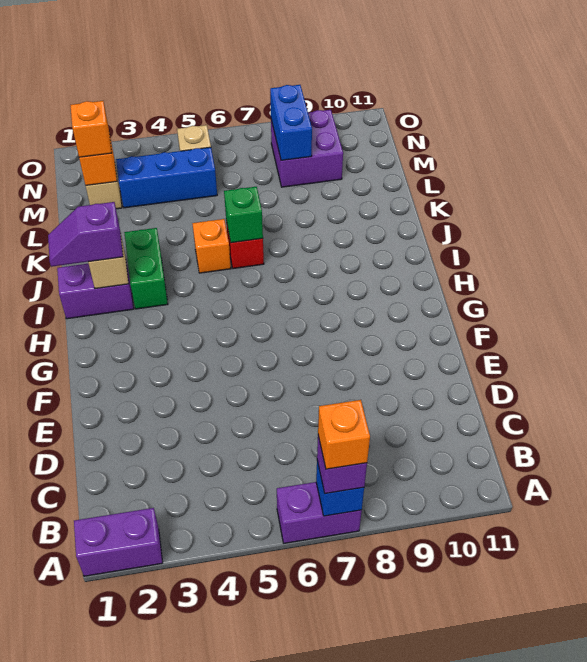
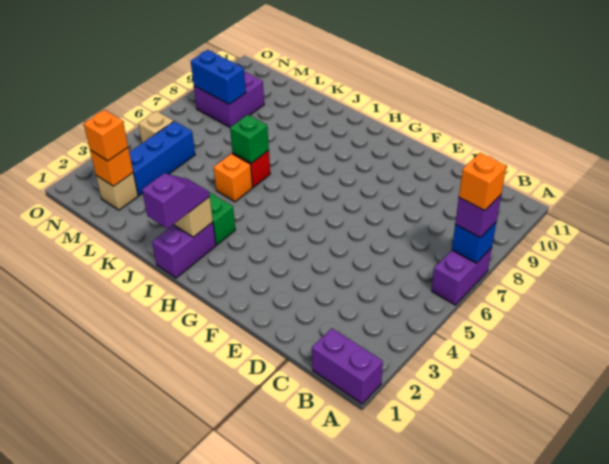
purple 1x2 brick [74,508,163,576] -> purple 1x2 brick turned to [312,328,383,404]
purple 1x2 slope [48,202,123,267] -> purple 1x2 slope turned to [142,173,210,229]

